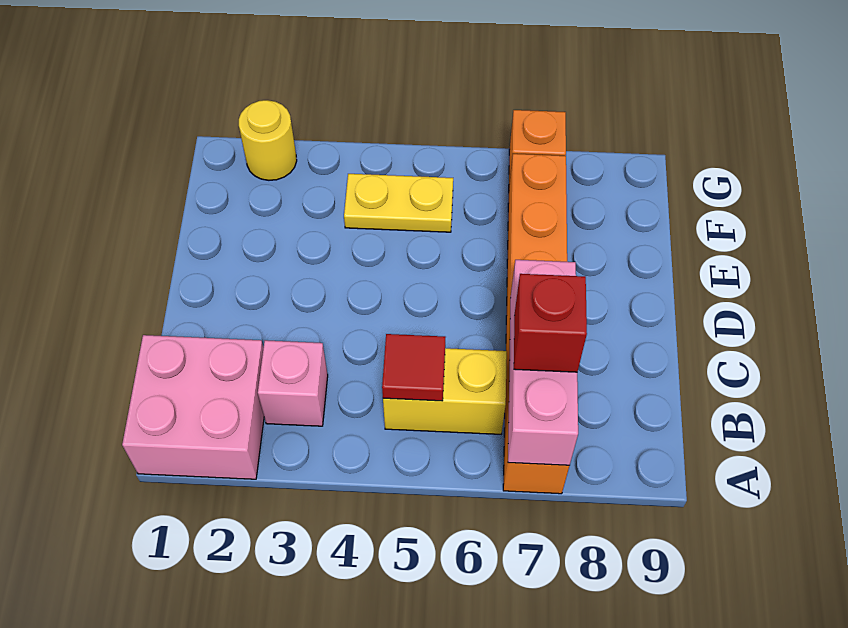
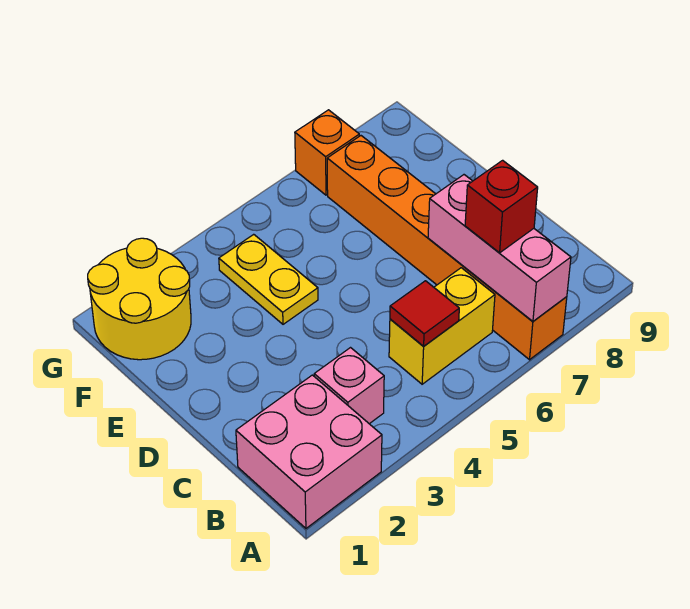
yellow 1x2 plate [344,174,453,232] -> yellow 1x2 plate turned to [219,234,318,324]
yellow 1x1 round brick [239,100,297,180] -> yellow 2x2 round brick [88,238,191,360]

